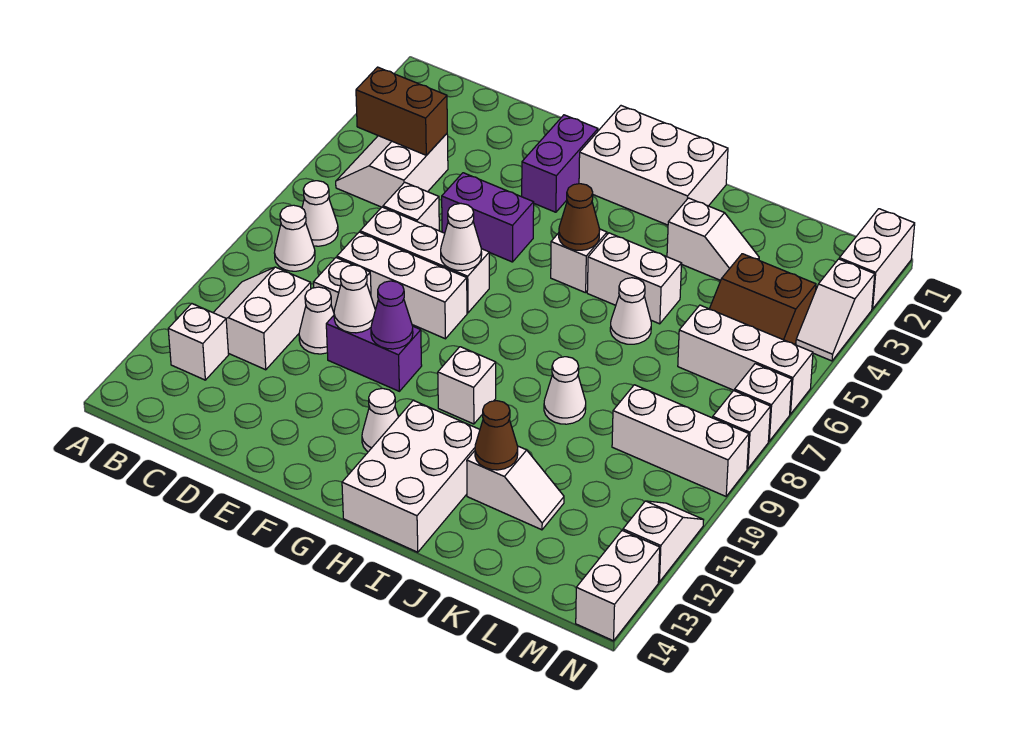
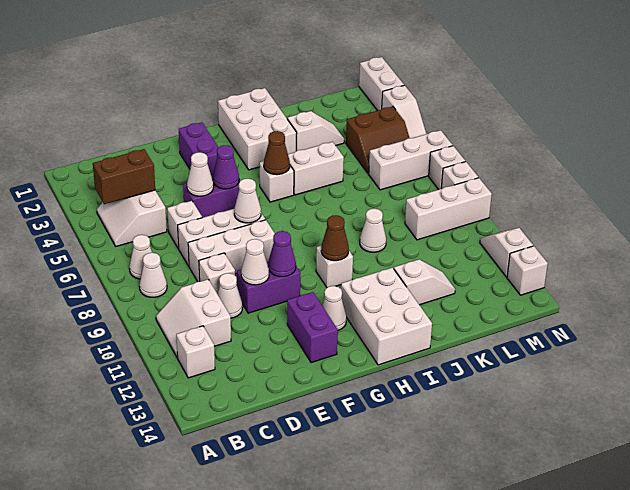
none -> purple 1x1 cone [213,145,239,189]
none -> purple 1x2 brick [287,292,338,363]
white 2x3 brick [579,106,728,225] -> white 2x3 brick turned to [218,88,297,170]
white 1x1 cone [610,278,651,344] -> white 1x1 cone moved to [187,152,214,196]
brown 1x1 cone [475,401,518,470] -> brown 1x1 cone moved to [321,215,349,261]
white 1x2 brick [576,531,660,641] -> white 1x1 brick [507,246,548,295]

